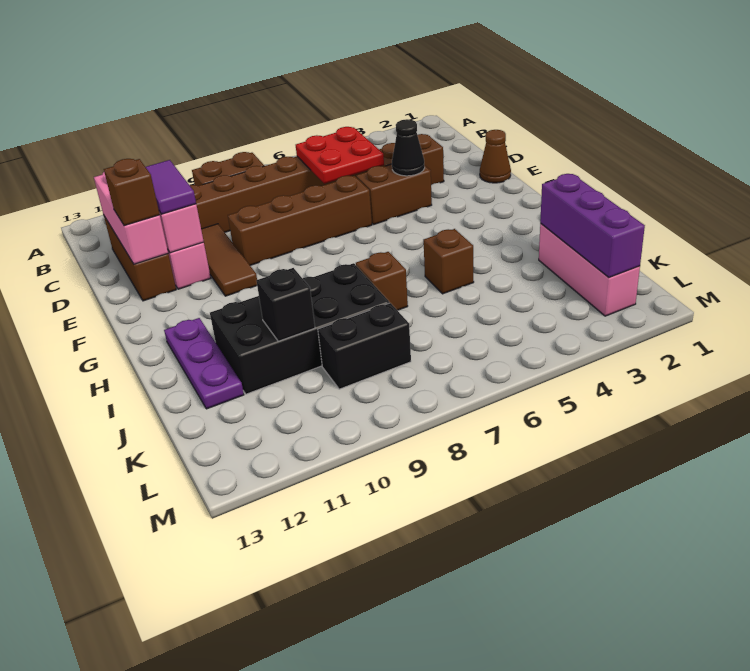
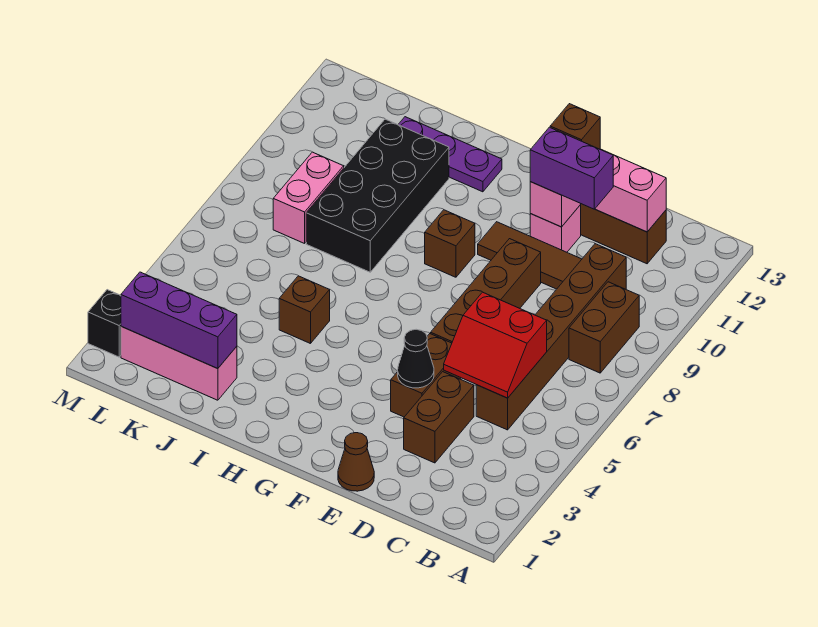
red 2x2 plate [296,127,384,184] -> red 2x2 slope [444,292,547,398]
purple 1x2 tile [146,160,196,214] -> purple 1x2 brick [530,127,613,209]
brown 1x1 brick [356,252,408,310] -> brown 1x1 brick moved to [425,210,475,277]
black 1x1 brick [256,268,315,341] -> black 1x1 brick moved to [88,290,121,357]
black 1x2 brick [318,303,411,389] -> pink 1x2 brick [273,152,344,243]

